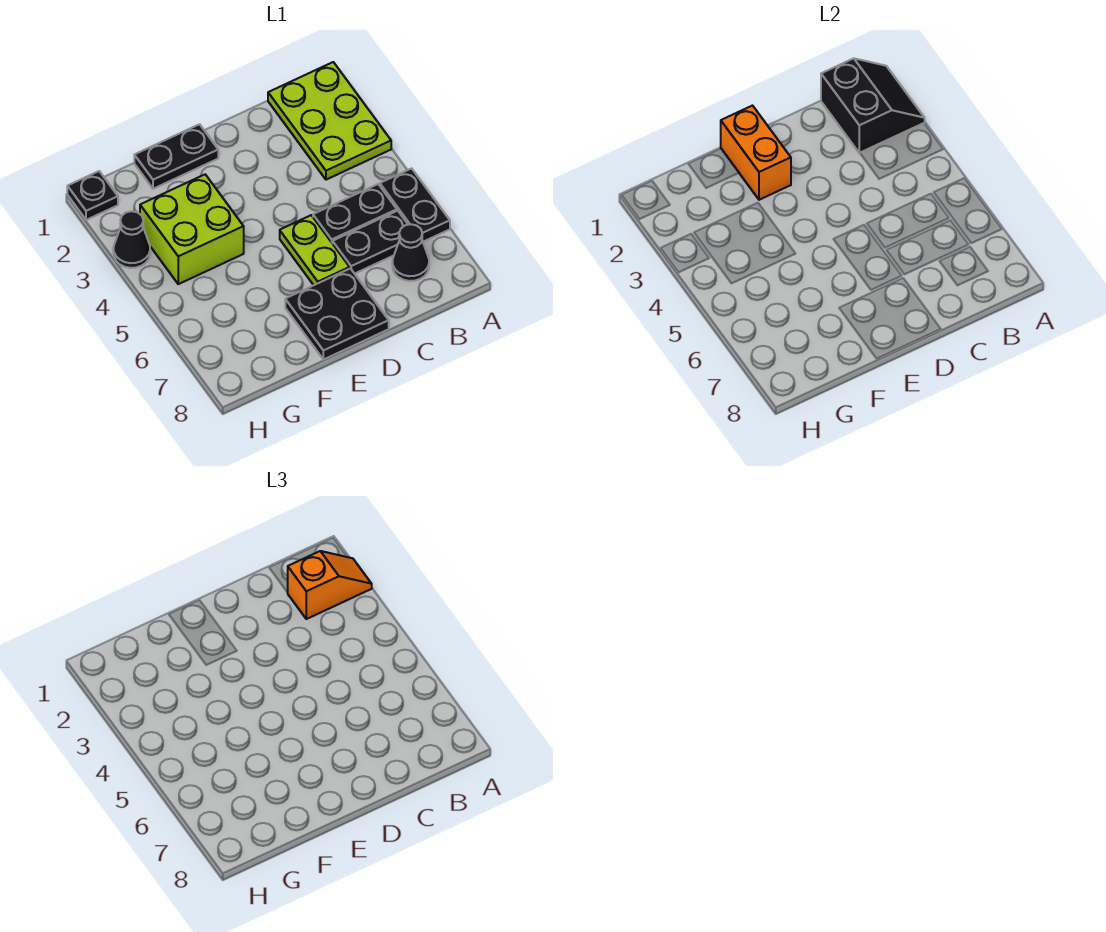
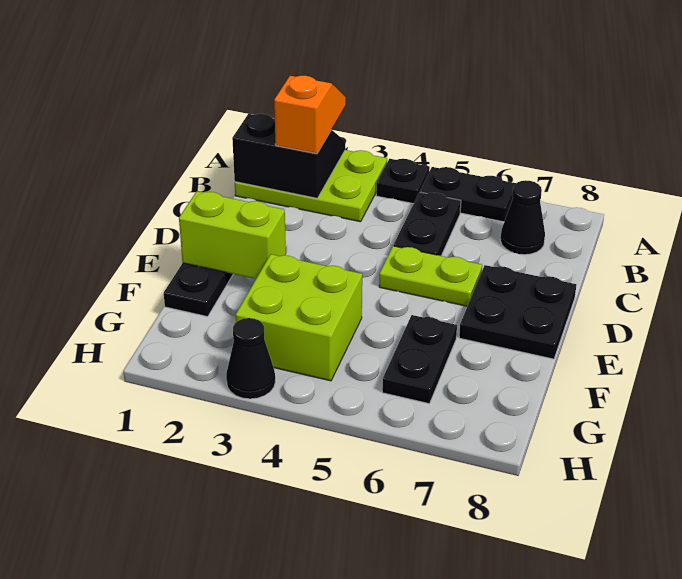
black 1x2 plate [333,211,408,274] -> black 1x2 plate moved to [382,315,457,404]
orange 1x2 brick [721,106,791,200] -> lime 1x2 brick [179,191,286,279]
black 1x1 plate [67,171,118,220] -> black 1x1 plate moved to [376,159,430,204]

